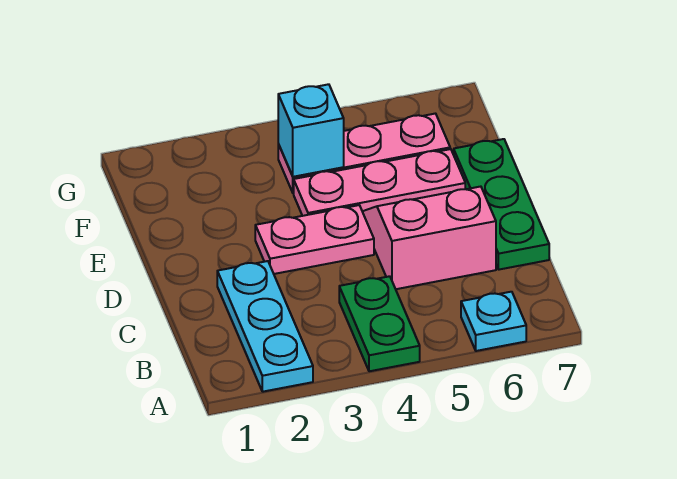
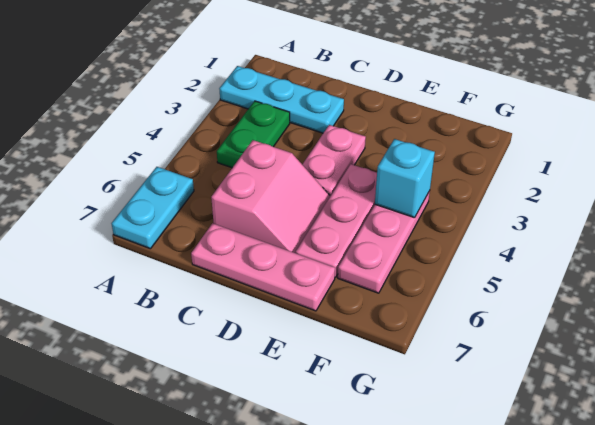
green 1x2 plate [339,276,420,371] -> green 1x2 plate turned to [217,101,290,168]
cyan 1x1 plate [461,292,526,351] -> cyan 1x2 plate [112,167,194,249]
green 1x3 plate [454,139,549,270] -> pink 1x3 plate [191,223,335,311]

